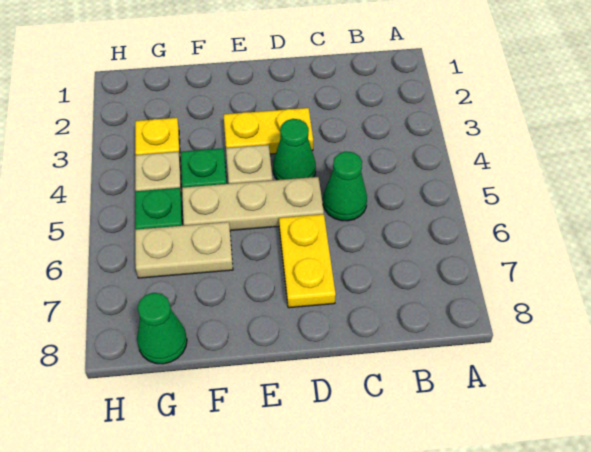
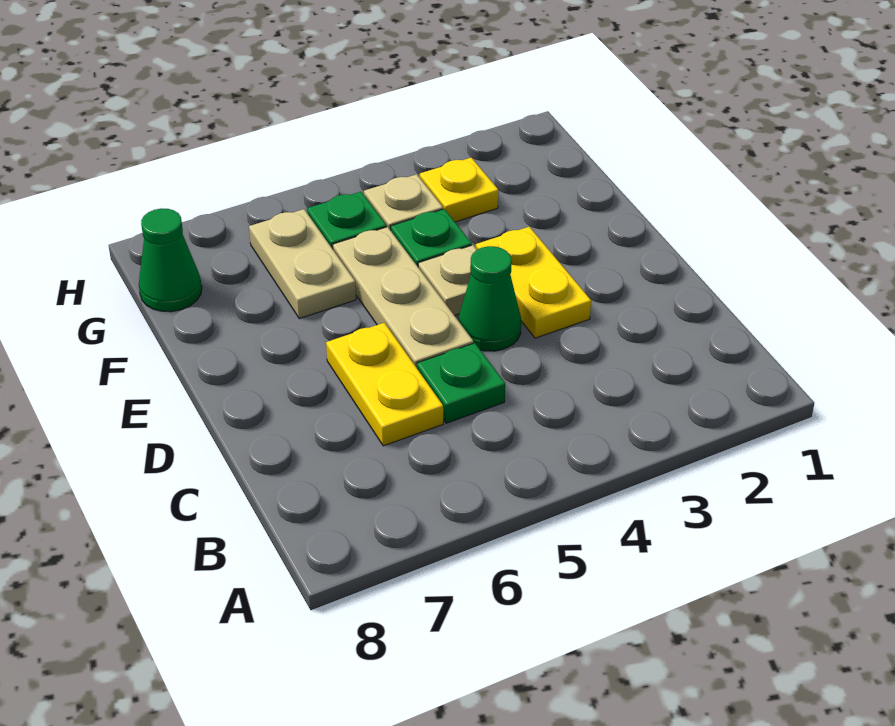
green 1x1 cone [323,152,367,221] -> green 1x1 plate [417,343,505,423]
yellow 1x2 plate [279,214,336,308] -> yellow 1x2 plate turned to [326,323,443,446]

